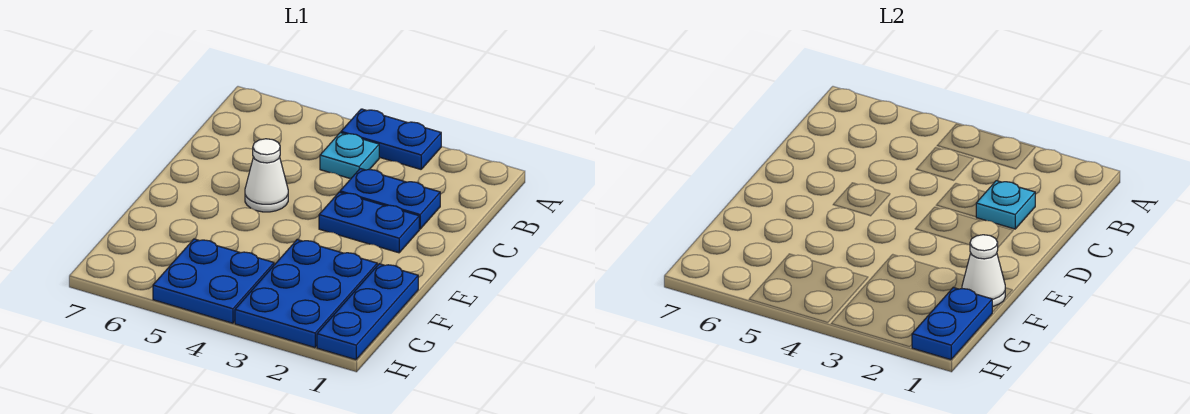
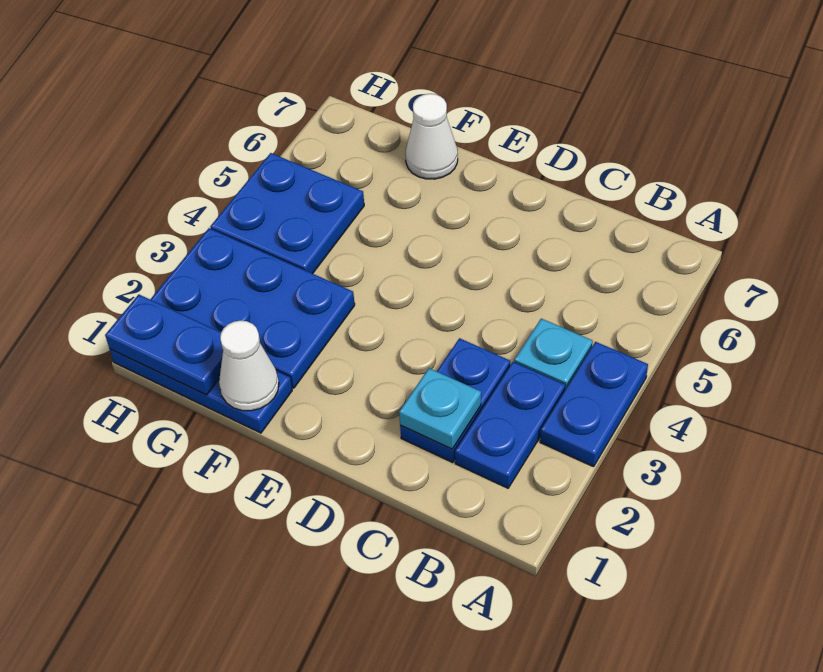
blue 1x2 plate [319,192,419,253] -> blue 1x2 plate moved to [455,362,565,488]
white 1x1 cone [245,139,288,212] -> white 1x1 cone moved to [406,94,458,179]

